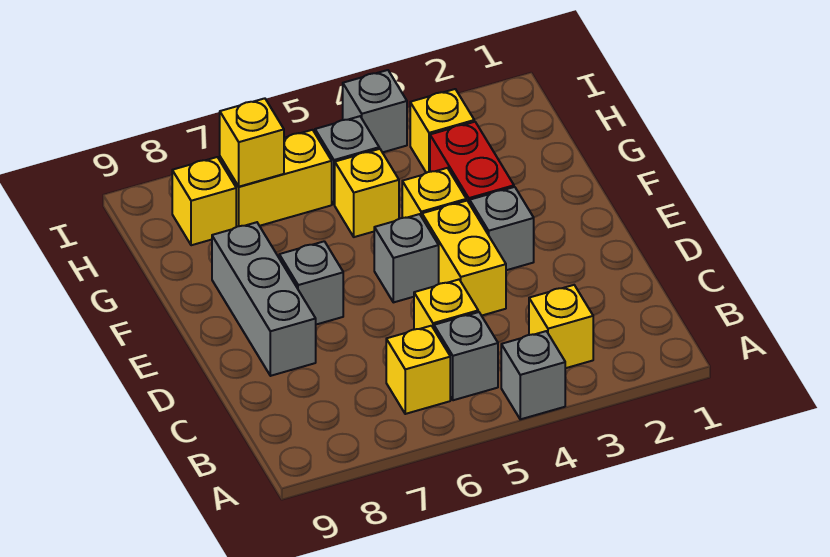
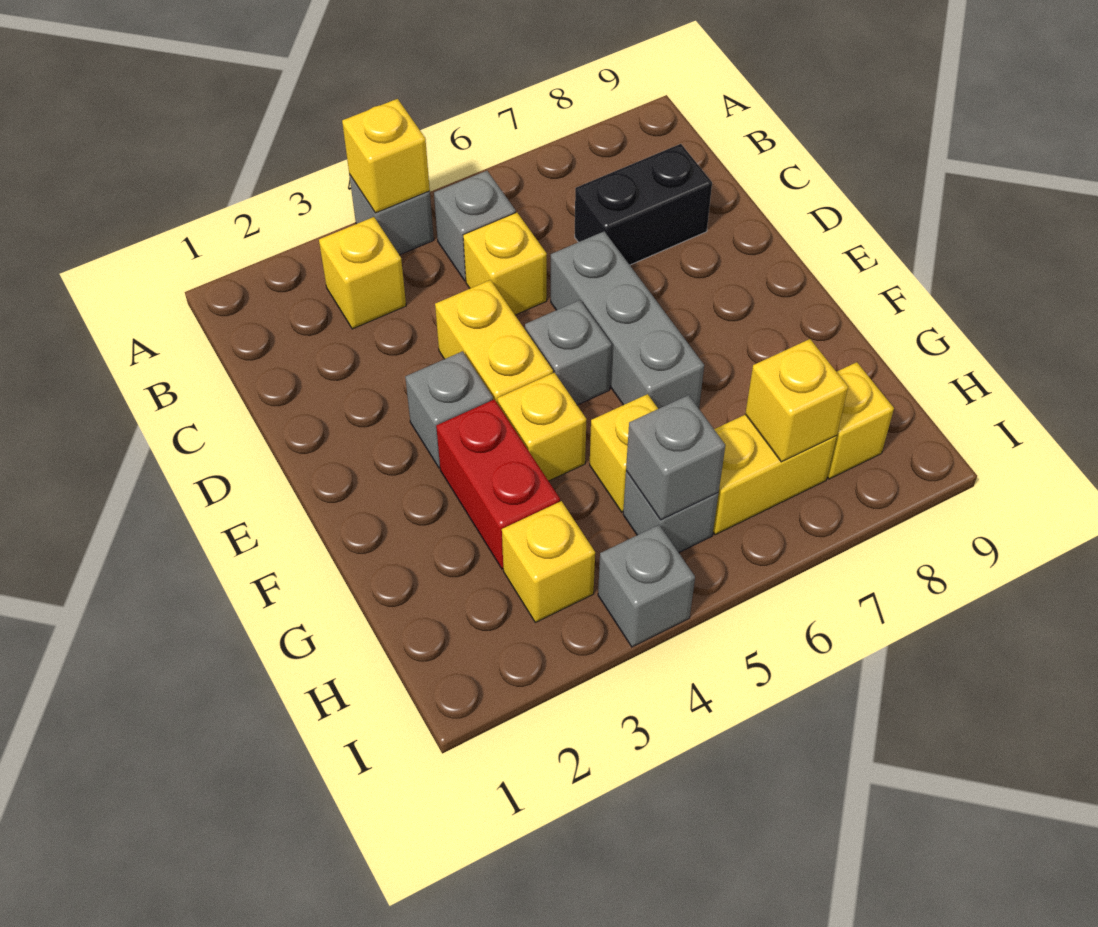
yellow 1x1 brick [386,326,450,414] -> yellow 1x1 brick moved to [342,99,430,213]
none -> black 1x2 brick [575,144,712,265]
grey 1x3 brick [212,222,316,376] -> grey 1x3 brick moved to [551,231,704,409]
grey 1x1 brick [279,241,343,325] -> grey 1x1 brick moved to [626,395,725,520]

